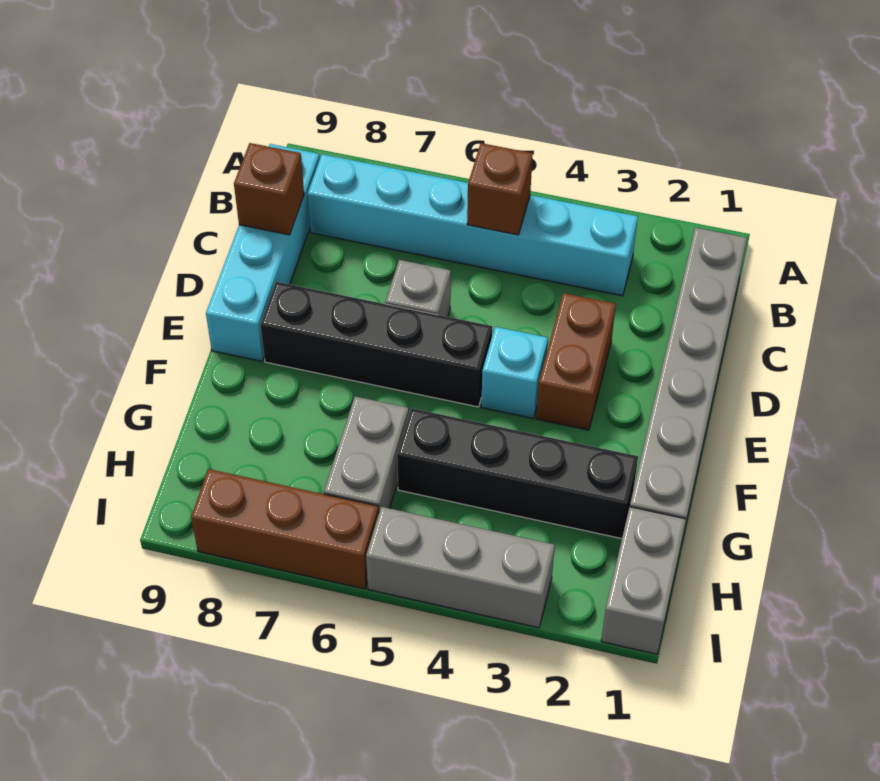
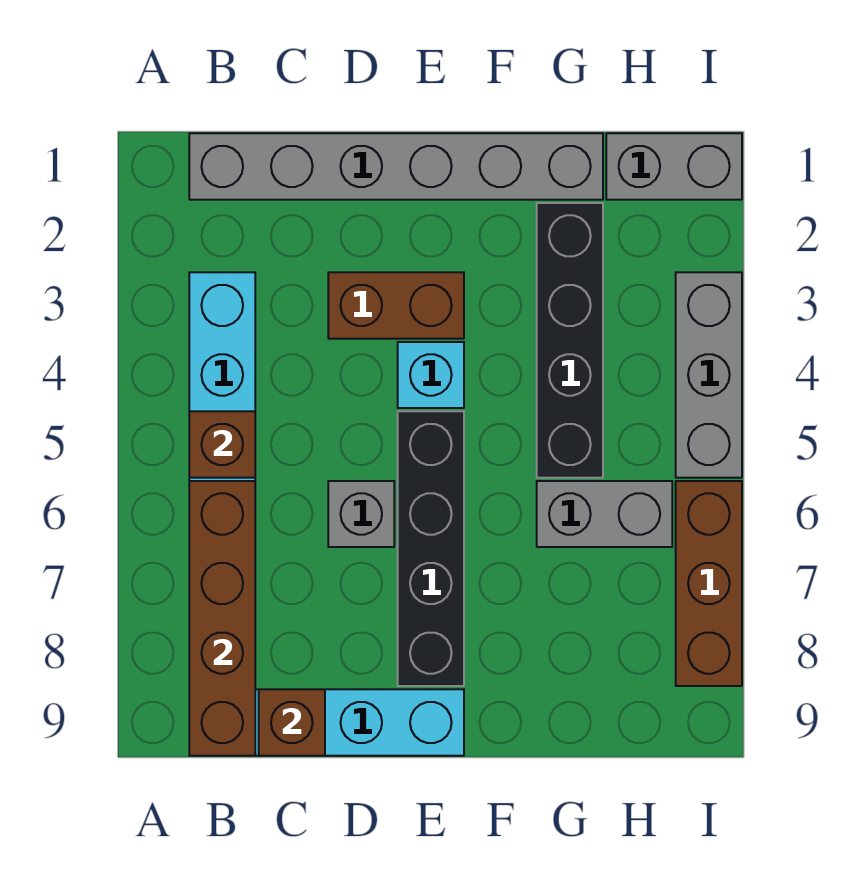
none -> brown 1x4 brick [189,481,255,756]

